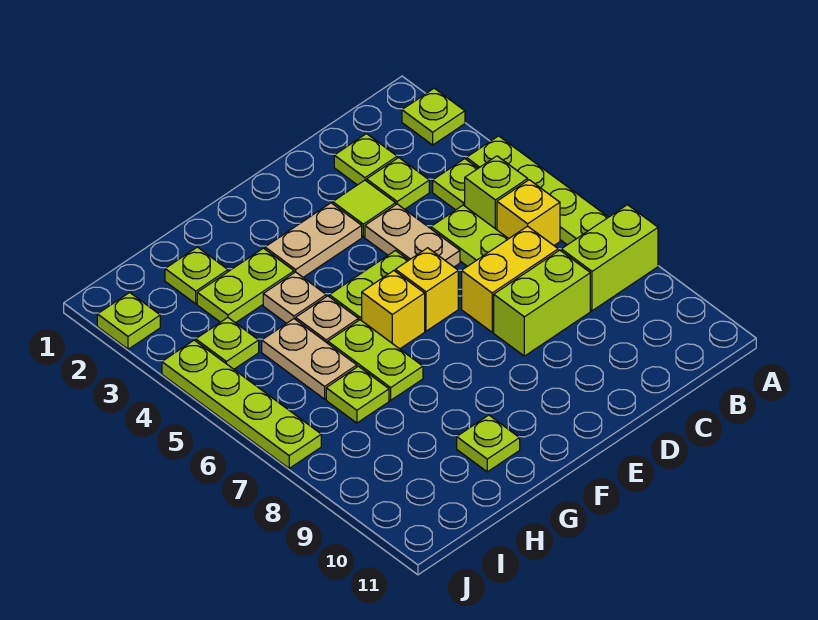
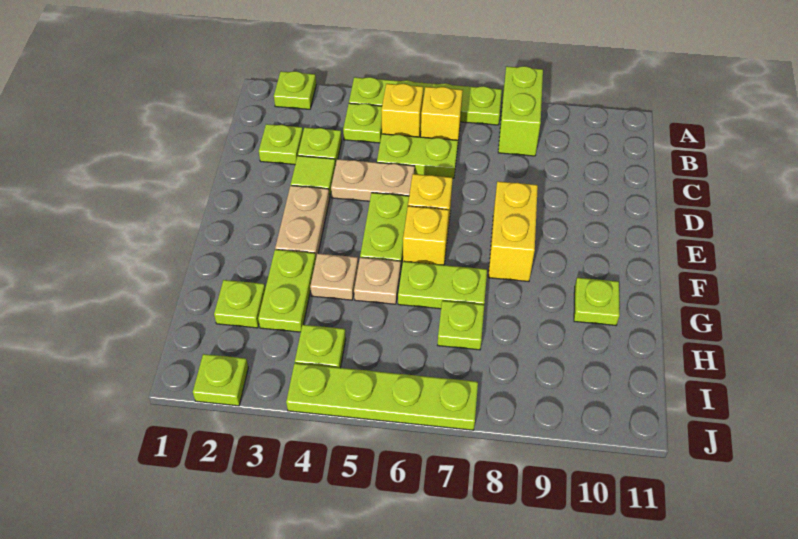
lime 1x1 brick [465,156,528,230] -> yellow 1x1 brick [381,84,423,137]
yellow 1x2 brick [462,226,558,332] -> yellow 1x2 brick moved to [488,181,538,282]
lime 1x2 brick [494,250,590,356] -> none
tan 1x2 plate [262,319,357,399] -> none

